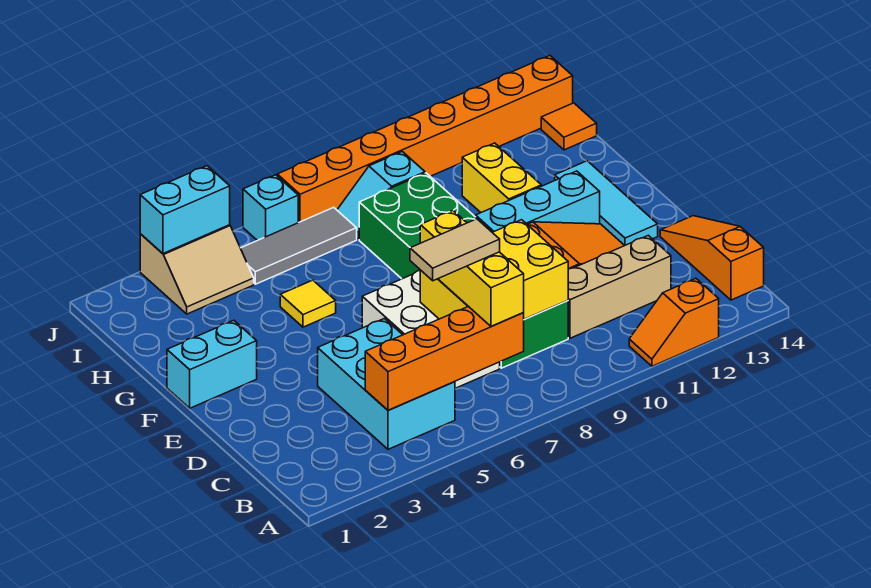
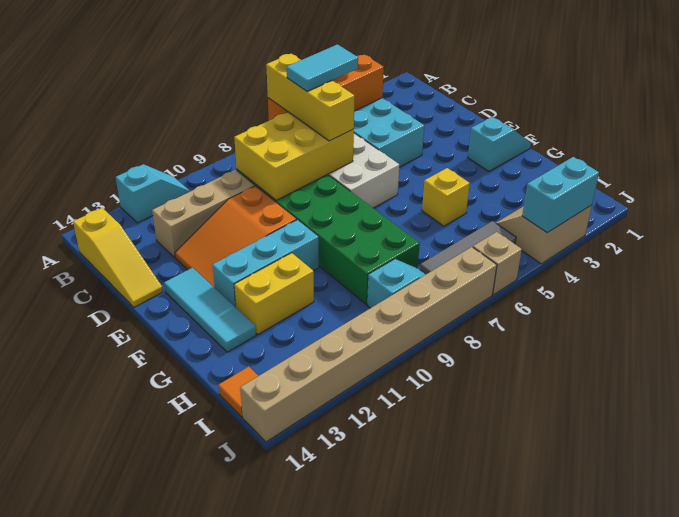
orange 1x2 slope [629,279,719,366] -> cyan 1x2 slope [116,164,190,223]
orange 1x3 slope [660,216,764,300] -> yellow 1x3 slope [73,208,163,307]
tan 1x2 tile [410,219,500,281] -> cyan 1x2 tile [287,44,358,91]
cyan 1x2 brick [167,320,257,408] -> cyan 1x2 slope [468,117,531,171]
yellow 1x1 tile [280,280,336,327] -> yellow 1x1 brick [422,168,470,226]
yellow 1x2 brick [462,143,541,212] -> yellow 1x2 brick turned to [234,253,314,334]
cyan 1x1 brick [243,175,298,241] -> tan 1x1 brick [473,232,522,295]
orange 1x8 brick [277,56,573,223] -> tan 1x8 brick [240,247,497,442]

